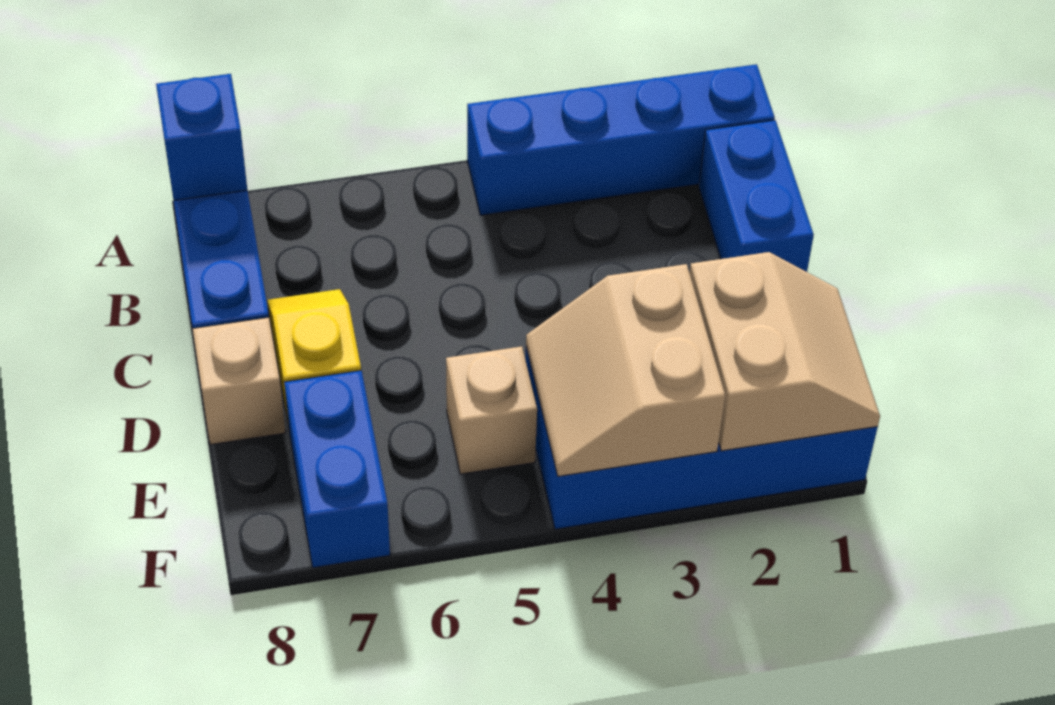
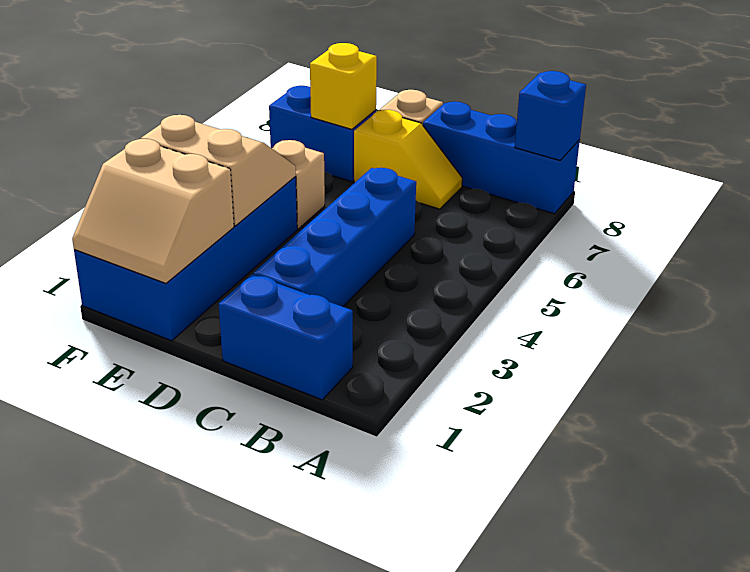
blue 1x4 brick [467,64,775,215] -> blue 1x4 brick moved to [253,168,416,307]
none -> yellow 1x1 brick [310,43,377,129]

